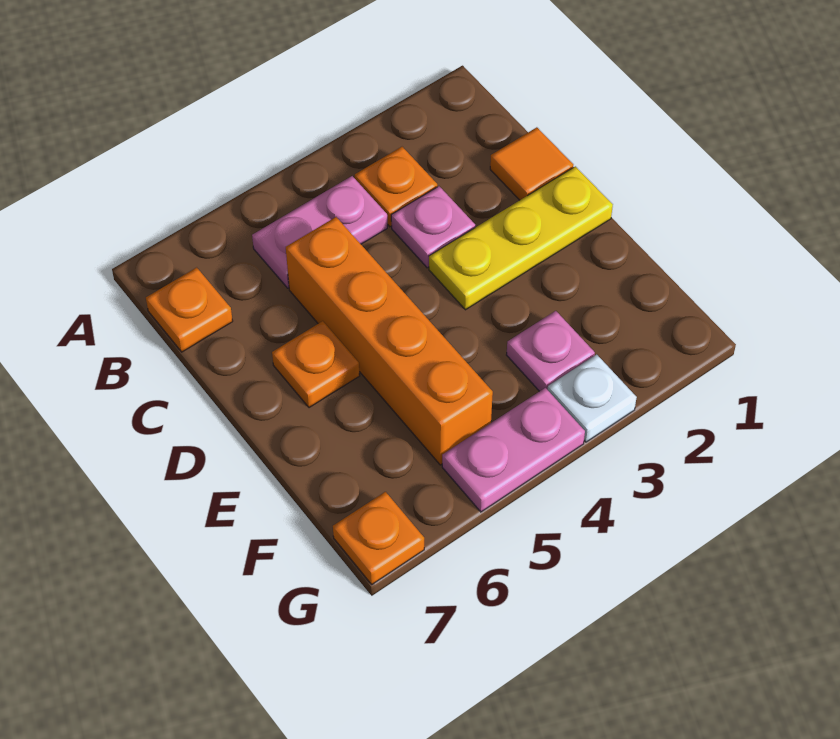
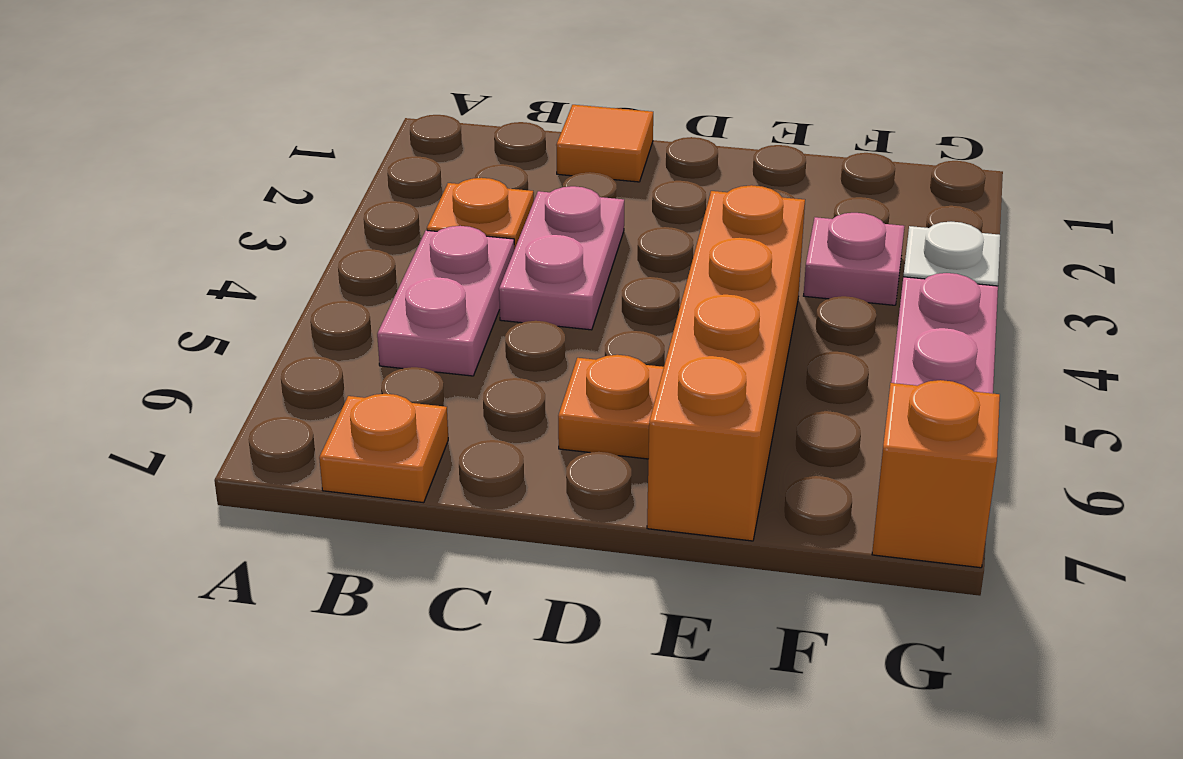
pink 1x1 plate [391,186,475,268] -> pink 1x2 plate [499,186,624,330]
orange 1x4 brick [286,217,493,465] -> orange 1x4 brick turned to [647,185,805,541]
yellow 1x3 plate [429,166,613,310] -> none
orange 1x1 plate [333,492,424,584] -> orange 1x1 brick [872,380,1000,568]

